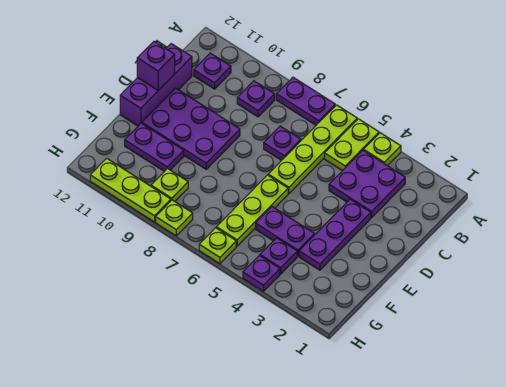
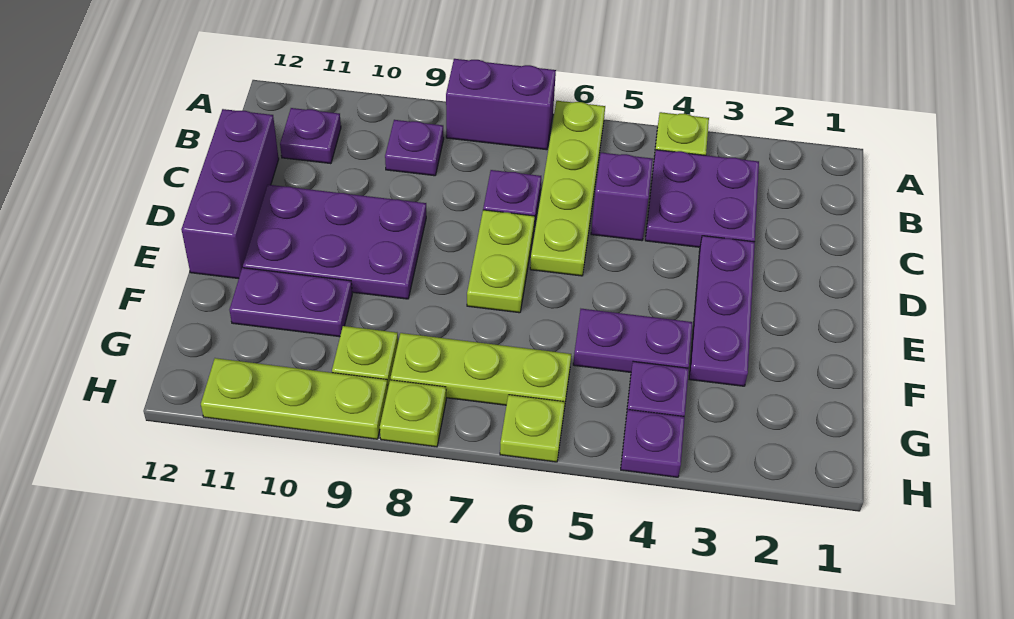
lime 1x2 plate [325,119,379,171] -> lime 1x2 plate moved to [467,210,535,313]
purple 1x2 plate [276,77,335,125] -> purple 1x2 brick [446,59,556,150]
purple 1x1 brick [137,42,175,90] -> purple 1x1 brick moved to [591,153,653,241]
lime 1x3 plate [217,175,288,246] -> lime 1x3 plate turned to [391,333,571,409]

